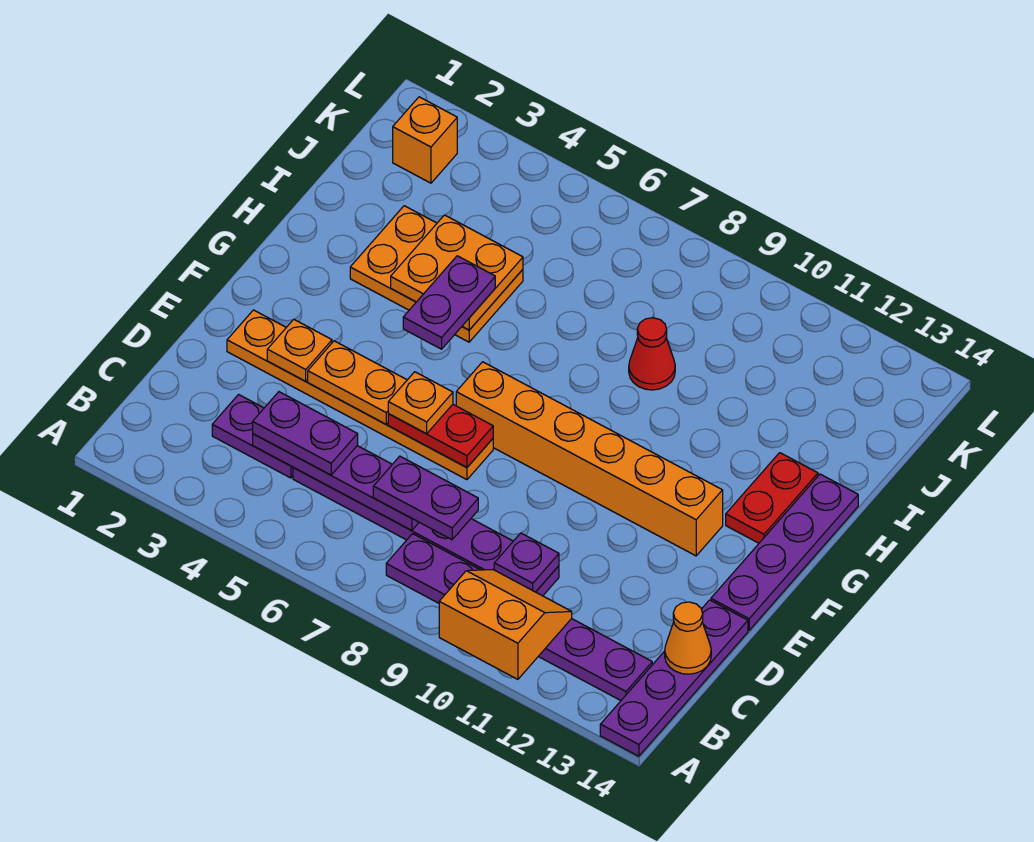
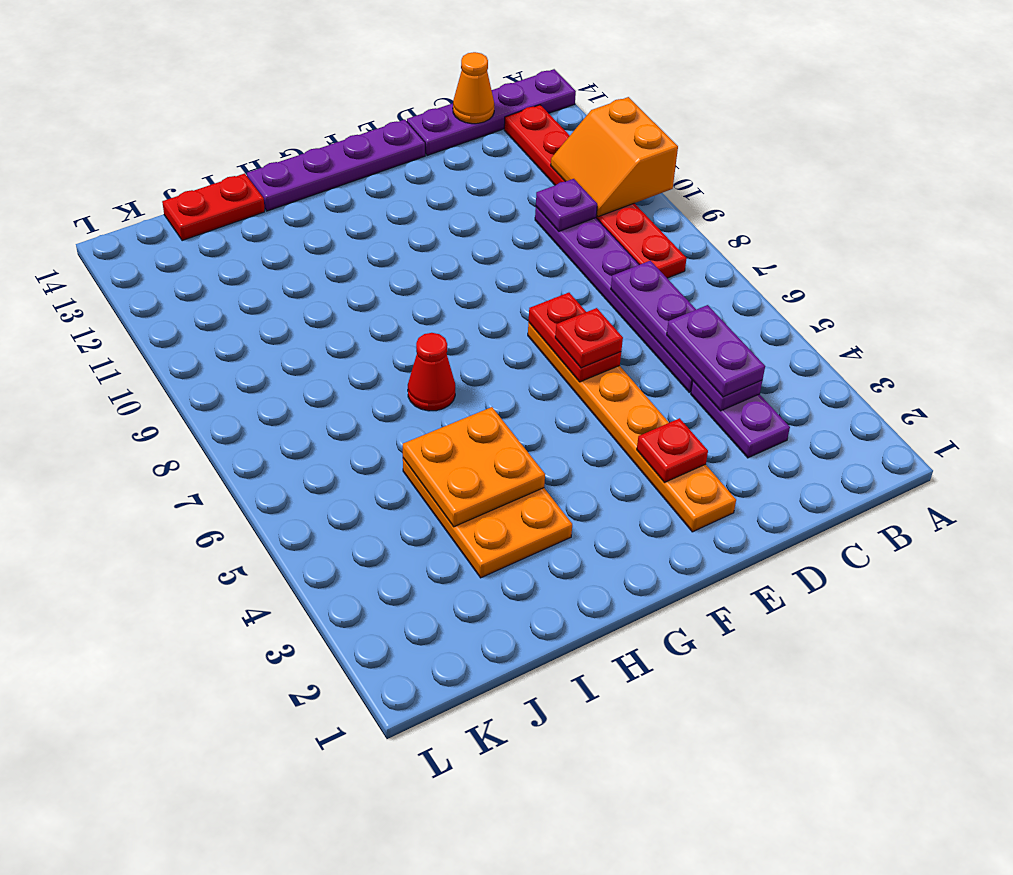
purple 1x6 plate [386,534,652,700] -> red 1x6 plate [504,105,687,278]
purple 1x2 plate [373,456,478,540] -> none
orange 1x1 plate [267,319,332,381] -> red 1x1 plate [637,418,708,483]
orange 1x2 plate [308,341,407,424] -> none
orange 1x1 plate [388,372,453,434] -> red 1x1 plate [555,308,623,368]
orange 1x6 brick [456,362,723,556] -> none
purple 1x2 plate [403,256,495,349] -> none
red 1x2 plate [726,453,818,543] -> red 1x2 plate moved to [162,173,265,241]
red 1x1 cone [629,318,675,390] -> red 1x1 cone moved to [408,333,455,411]
orange 1x1 brick [393,97,457,183] -> none

